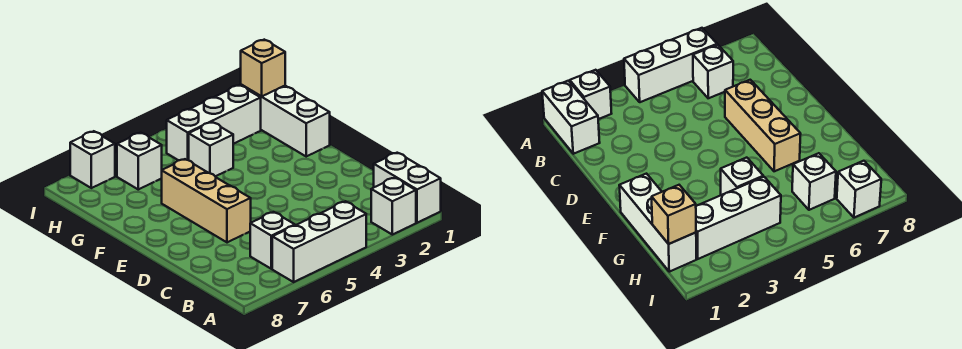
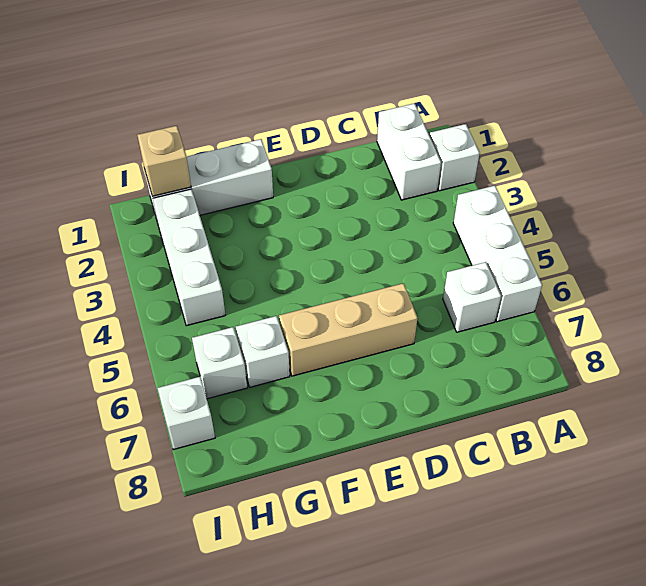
white 1x2 brick [374,153,441,223] -> white 1x2 brick turned to [377,103,441,200]
white 1x1 brick [189,122,233,176] -> white 1x1 brick moved to [236,316,290,387]

